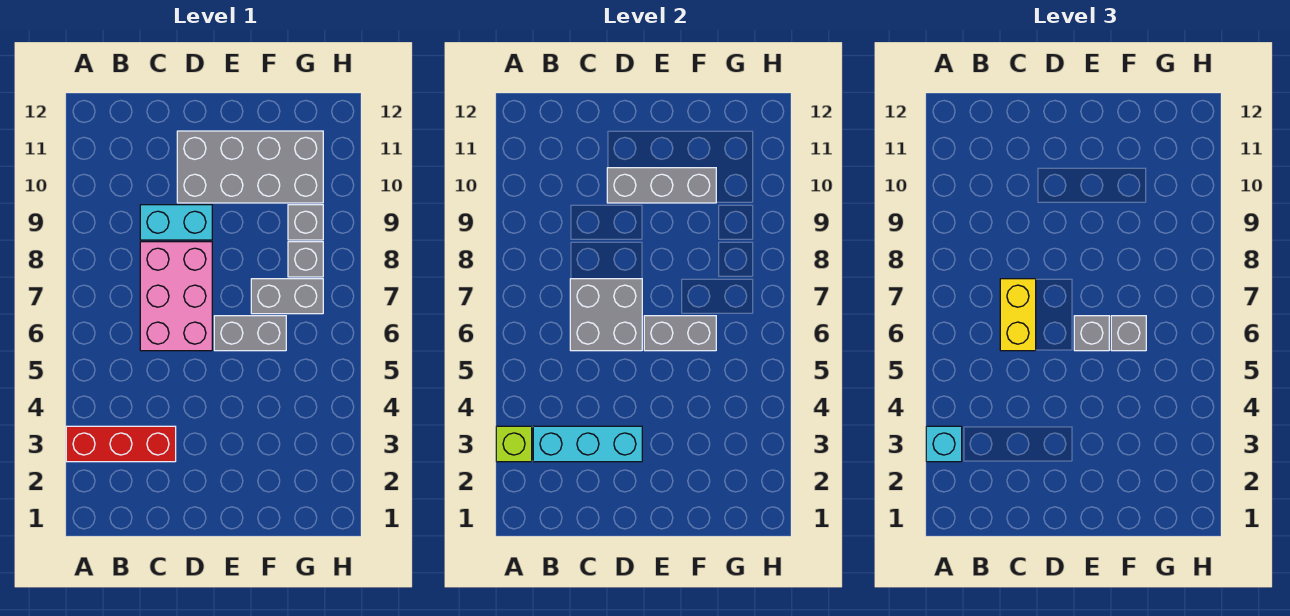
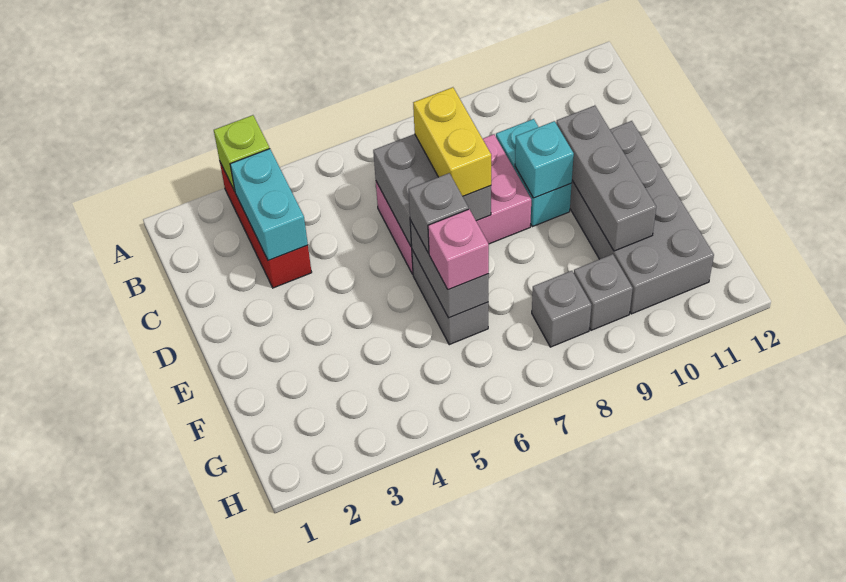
cyan 1x1 brick [926,426,962,462] -> cyan 1x1 brick moved to [515,121,574,198]
cyan 1x3 brick [533,426,642,462] -> cyan 1x2 brick [230,149,308,261]
yellow 1x2 brick [1000,279,1036,351] -> yellow 1x2 brick turned to [413,87,491,196]
grey 1x1 brick [1111,316,1146,351] -> pink 1x1 brick [428,209,489,290]
grey 1x2 brick [251,279,323,314] -> none

